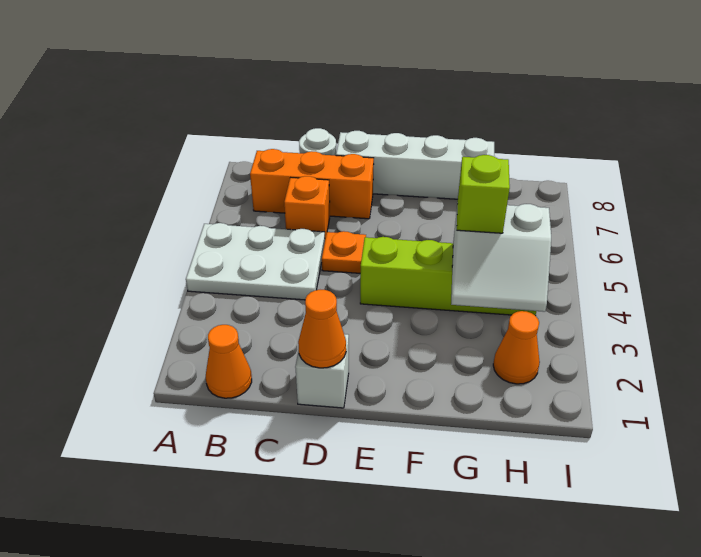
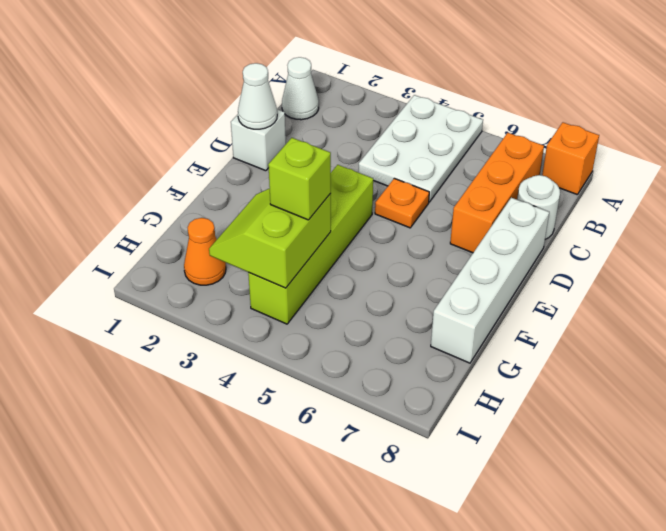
orange 1x1 cone [206,325,252,398] -> white 1x1 cone [282,57,319,120]
orange 1x1 brick [284,176,330,238] -> orange 1x1 brick moved to [542,122,599,195]
orange 1x1 cone [298,290,346,368] -> white 1x1 cone [238,63,277,129]
white 2x2 slope [451,202,551,312] -> lime 2x2 slope [209,188,331,288]

